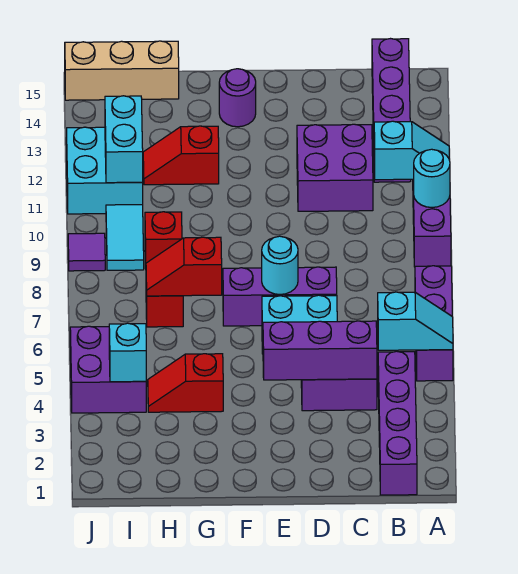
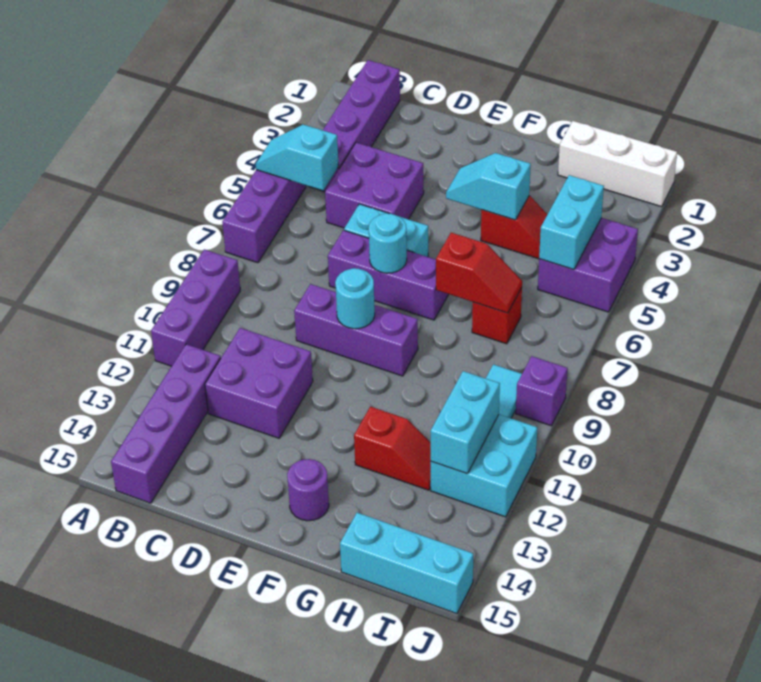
cyan 1x1 round brick [413,149,450,207] -> cyan 1x1 round brick moved to [335,268,375,329]
cyan 1x2 slope [374,121,450,180] -> cyan 1x2 slope moved to [446,153,531,220]
purple 1x3 brick [263,321,377,380] -> purple 1x3 brick moved to [294,284,418,376]
none -> white 1x3 brick [558,121,677,207]
red 1x1 brick [145,212,182,268] -> none
tan 1x3 brick [65,41,179,100] -> cyan 1x3 brick [340,513,473,614]
cyan 1x1 brick [109,323,146,382] -> cyan 1x2 brick [539,175,604,270]
purple 1x1 tile [68,233,105,271] -> purple 1x1 brick [516,356,568,426]

